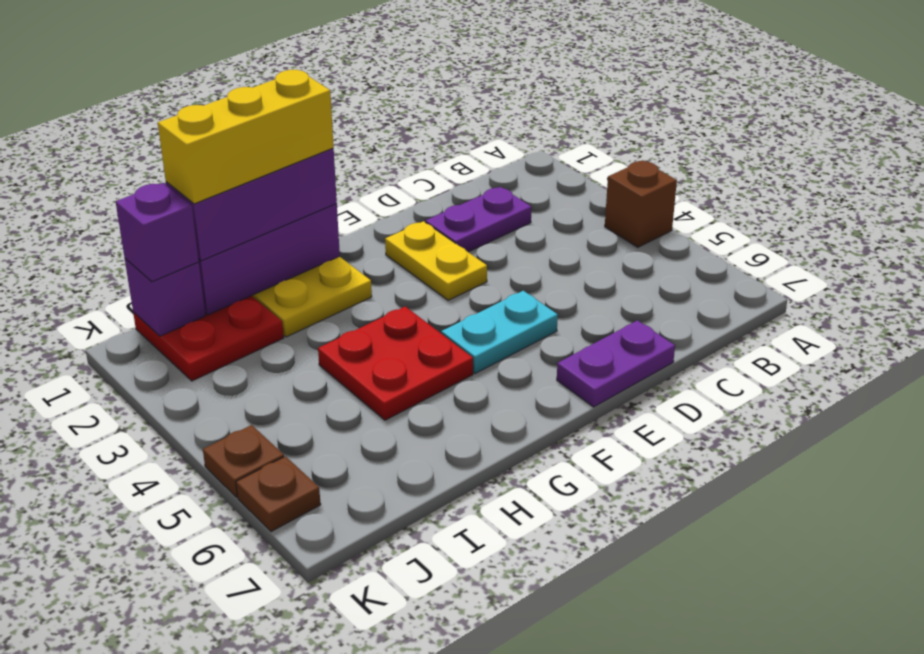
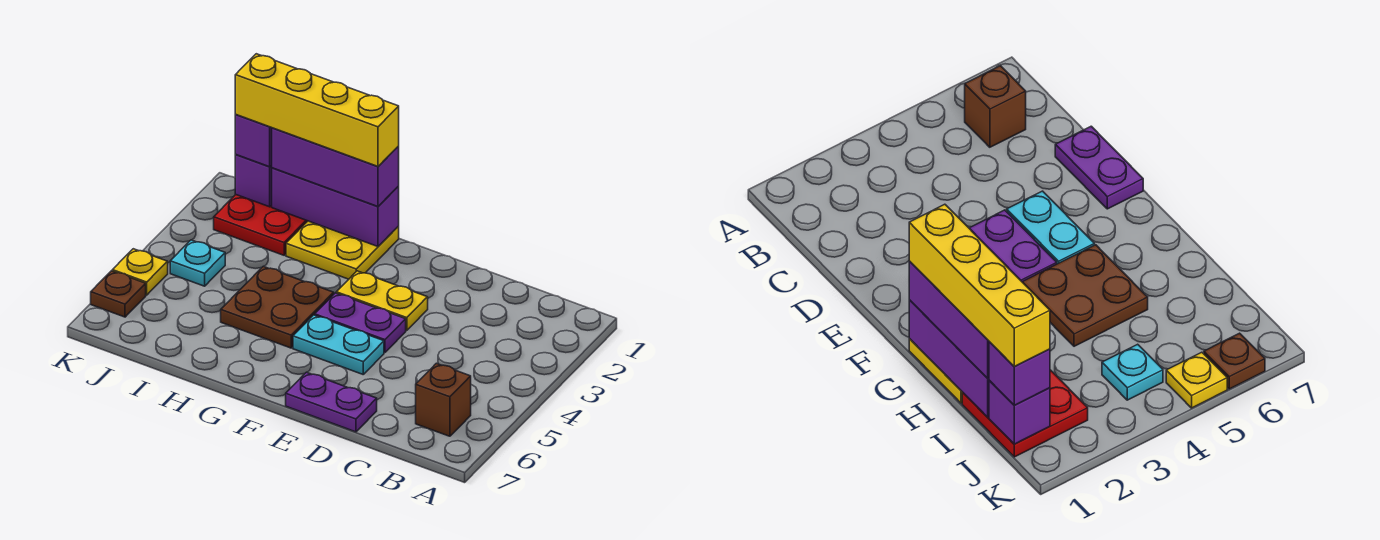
brown 1x1 brick [605,160,677,247] -> brown 1x1 brick moved to [416,363,471,436]
purple 1x2 plate [426,187,532,252] -> purple 1x2 plate moved to [315,293,406,352]
yellow 1x2 plate [385,221,487,300] -> yellow 1x2 plate turned to [336,271,428,331]
yellow 1x3 brick [158,70,334,204] -> yellow 1x4 brick [235,54,399,167]
red 2x2 plate [318,306,473,420] -> brown 2x2 plate [221,267,334,348]
none -> cyan 1x1 plate [170,240,225,286]
brown 1x1 plate [203,425,284,497] -> yellow 1x1 plate [112,249,168,295]

